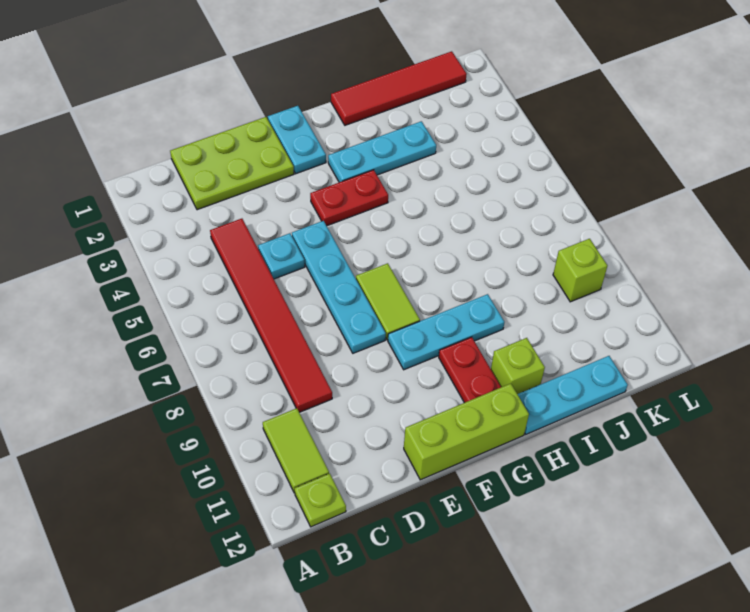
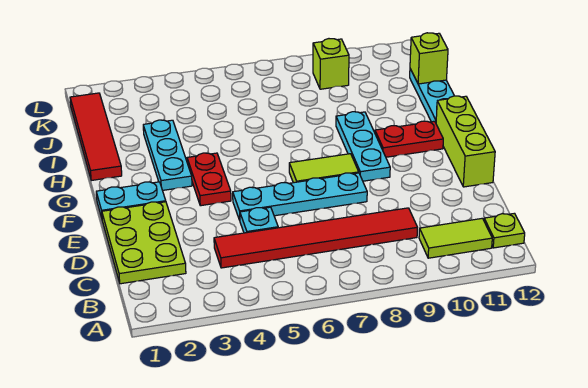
lime 1x1 brick [491,338,545,394] -> lime 1x1 brick moved to [410,33,448,84]

